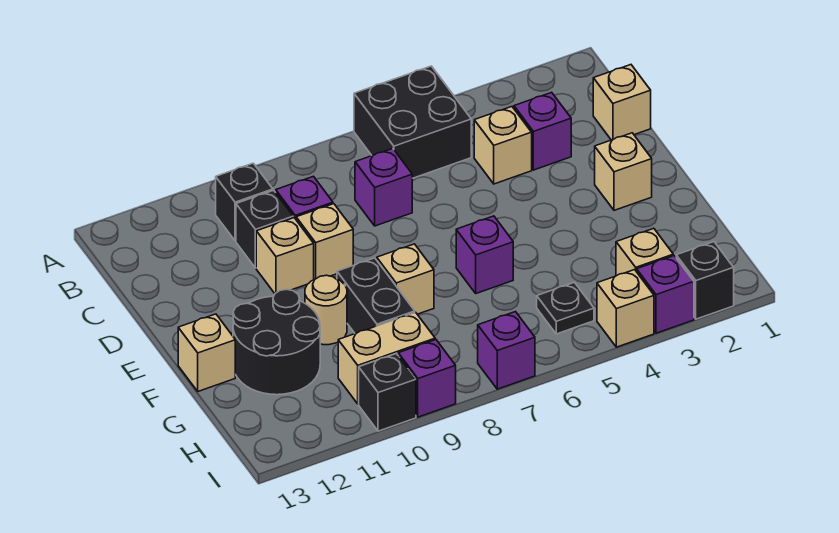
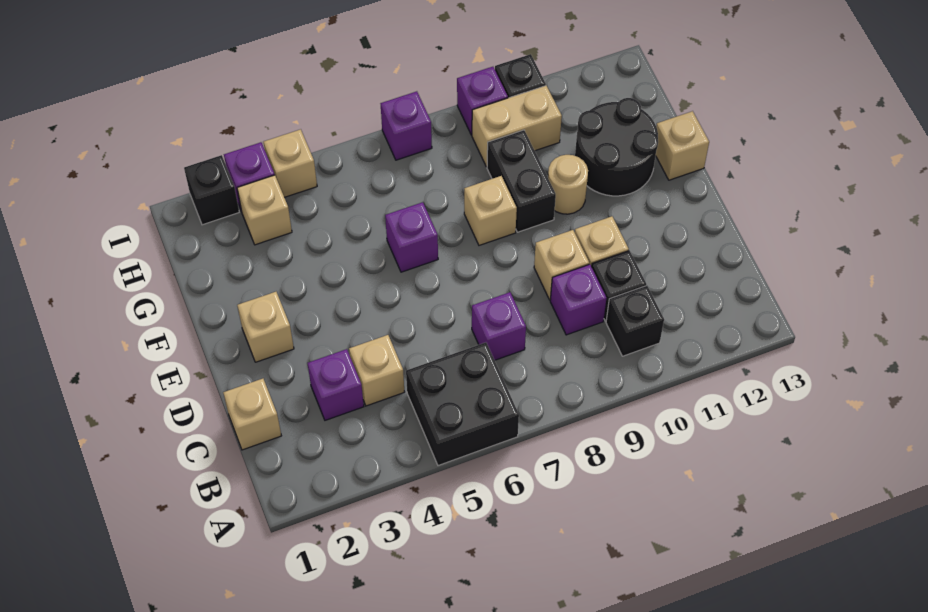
black 1x1 plate [537,282,594,334] -> none

